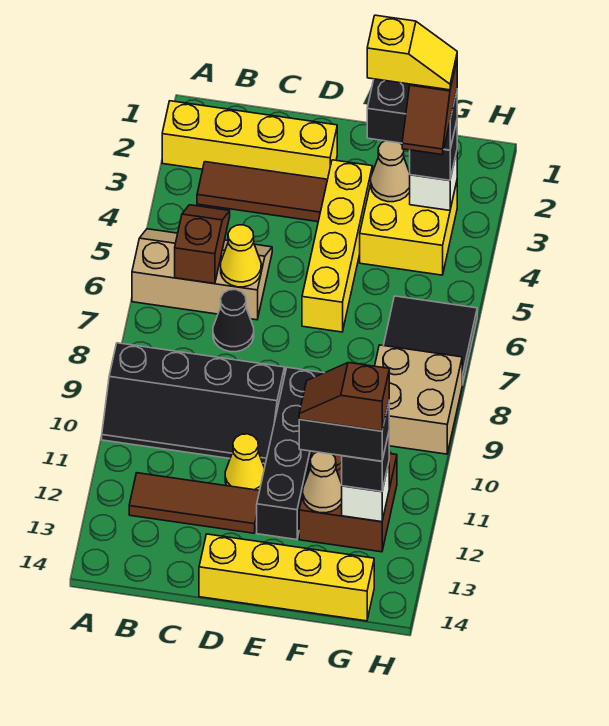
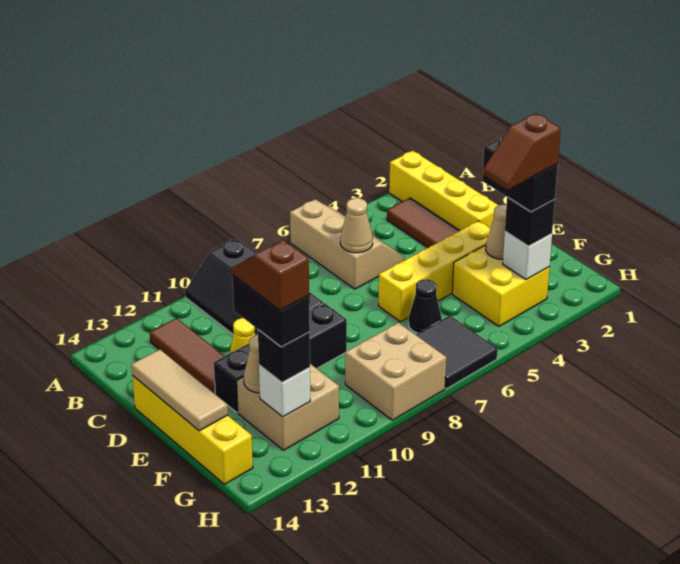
brown 1x2 slope [175,205,230,284] -> none
yellow 1x1 cone [221,225,261,287] -> tan 1x1 cone [340,198,373,253]
black 1x1 cone [213,290,254,352] -> black 1x1 cone moved to [408,279,442,333]
none -> tan 1x3 tile [131,349,228,431]
yellow 1x2 slope [367,15,457,90] -> none
brown 2x2 brick [299,451,397,552] -> tan 2x2 brick [237,364,339,450]

